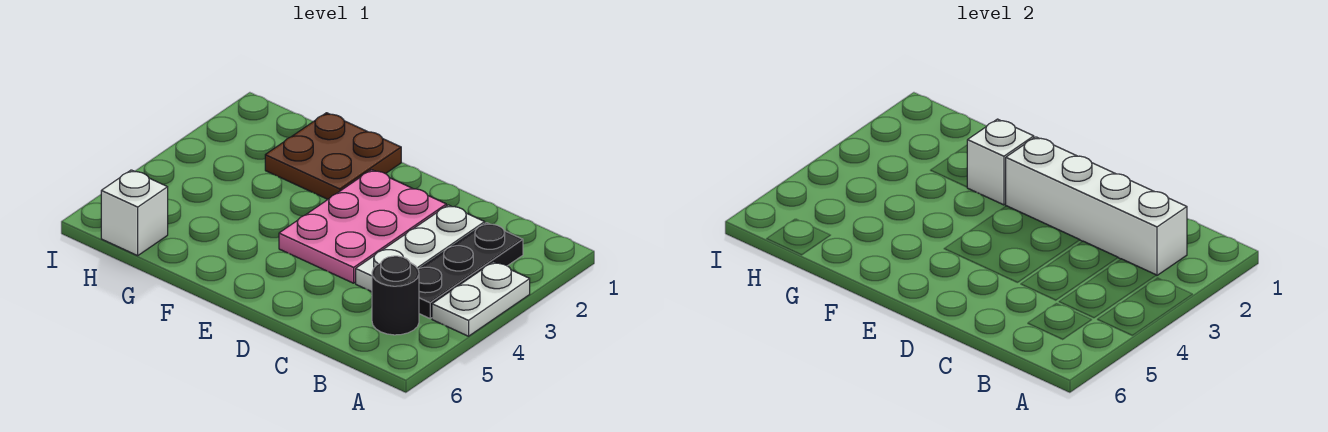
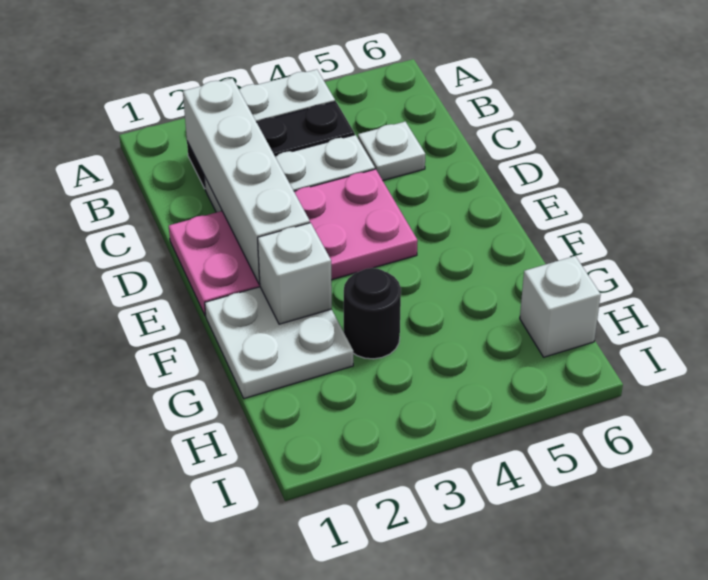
black 1x1 round brick [372,256,419,335] -> black 1x1 round brick moved to [344,268,401,359]
none -> white 1x1 plate [358,122,425,180]
pink 2x3 plate [279,170,446,283] -> pink 2x4 plate [169,169,418,316]
brown 2x2 plate [265,113,401,199] -> white 2x2 plate [205,287,353,399]

